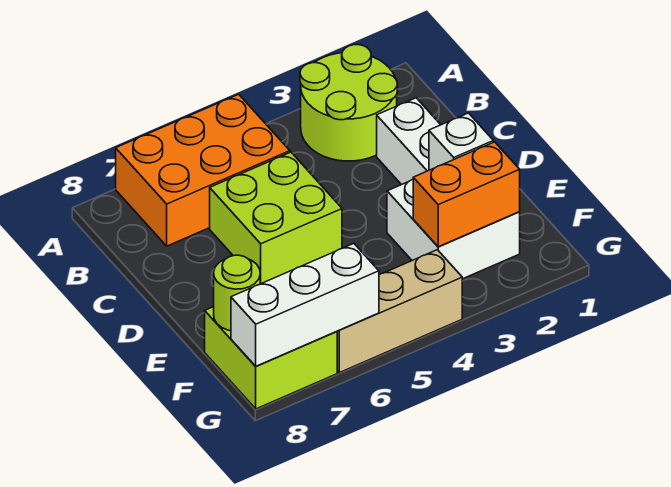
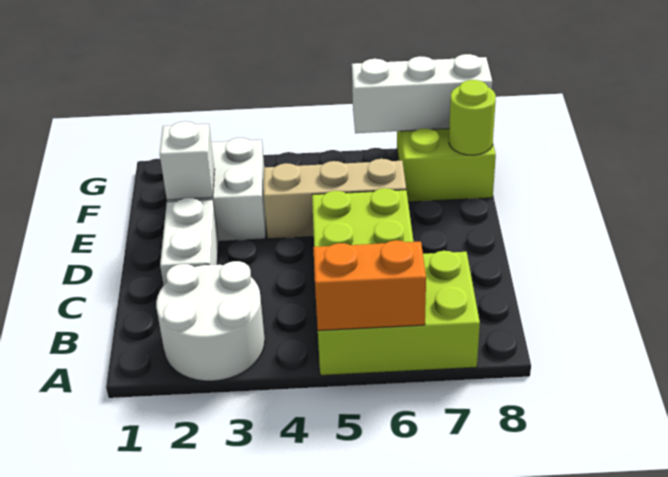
lime 2x2 round brick [300,45,397,161] -> white 2x2 round brick [156,261,265,381]
orange 2x3 brick [116,94,290,246] -> lime 2x3 brick [318,251,480,375]
orange 1x2 brick [413,142,520,247] -> orange 1x2 brick moved to [313,240,426,331]
tan 1x3 brick [337,250,462,373] -> tan 1x3 brick moved to [264,159,406,239]

